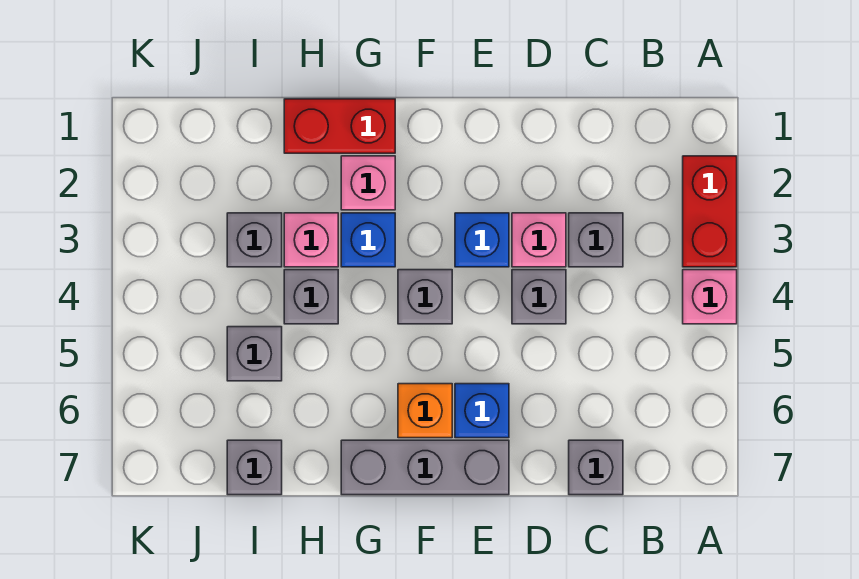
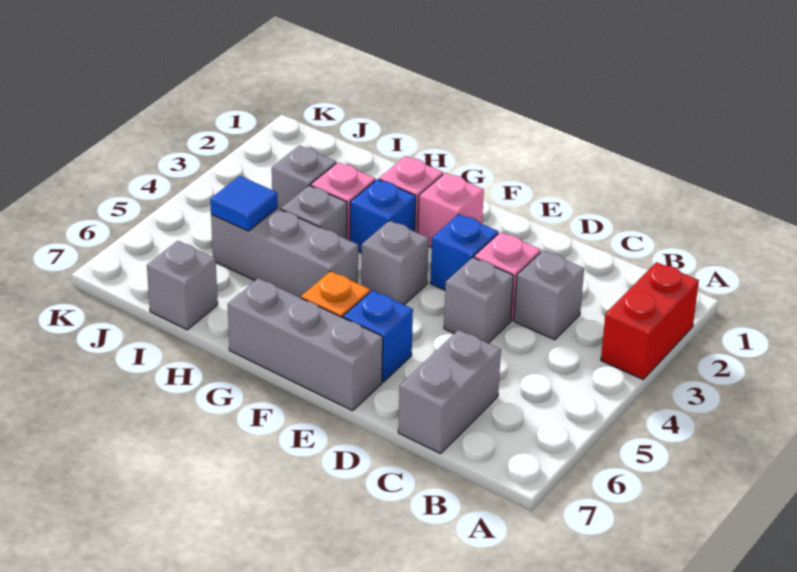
pink 1x1 brick [683,270,737,324] -> pink 1x1 brick moved to [418,173,484,247]
grey 1x1 brick [569,440,623,495] -> grey 1x2 brick [398,330,501,454]
red 1x2 brick [284,99,395,153] -> none
grey 1x1 brick [227,327,282,381] -> grey 1x3 brick [211,208,358,298]
none -> blue 1x1 tile [210,176,278,231]

